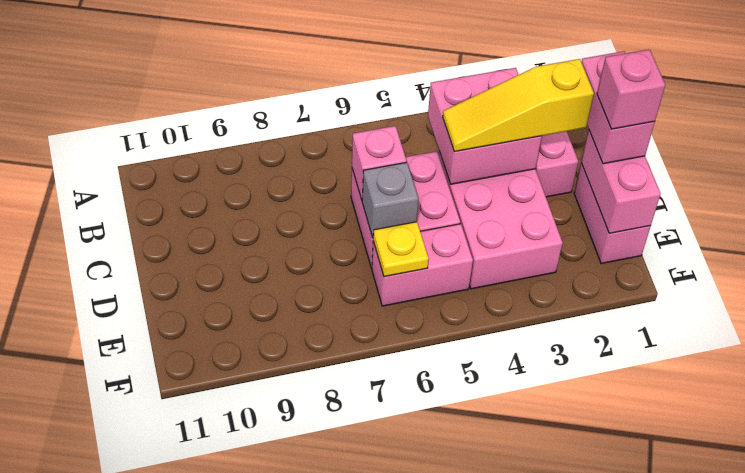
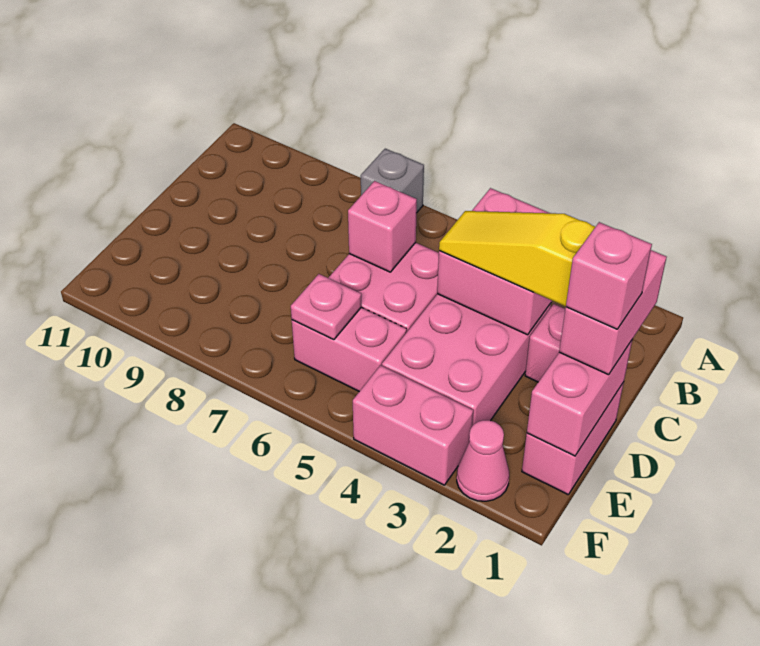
grey 1x1 brick [362,162,418,237] -> grey 1x1 brick moved to [361,149,424,212]
yellow 1x1 plate [373,222,429,277] -> pink 1x1 plate [291,274,361,340]
none -> pink 1x1 cone [457,420,509,501]
none -> pink 1x2 brick [353,365,473,485]

